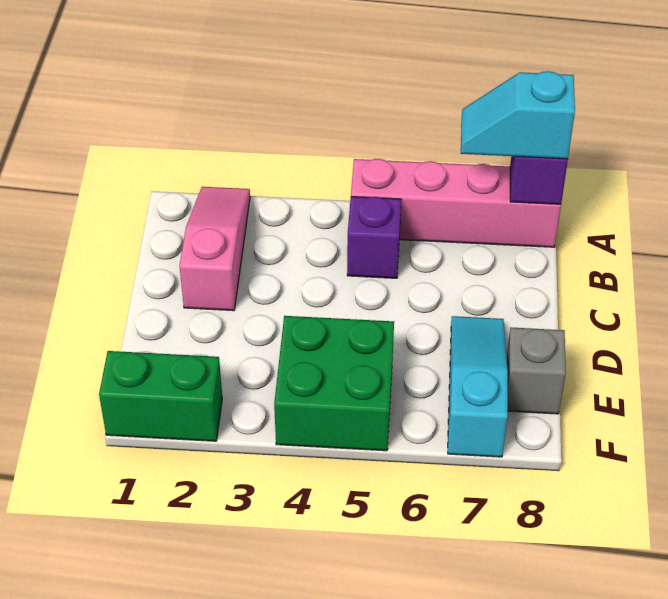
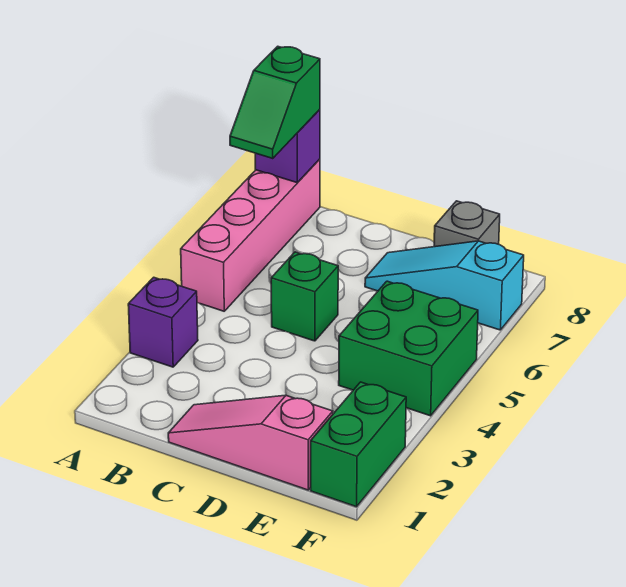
pink 1x3 slope [180,187,250,311] -> pink 1x3 slope moved to [168,395,333,490]
cyan 1x2 slope [461,71,575,159] -> green 1x2 slope [230,46,320,159]
purple 1x1 brick [347,197,401,278] -> purple 1x1 brick moved to [128,277,198,367]
none -> green 1x1 brick [271,252,338,341]

